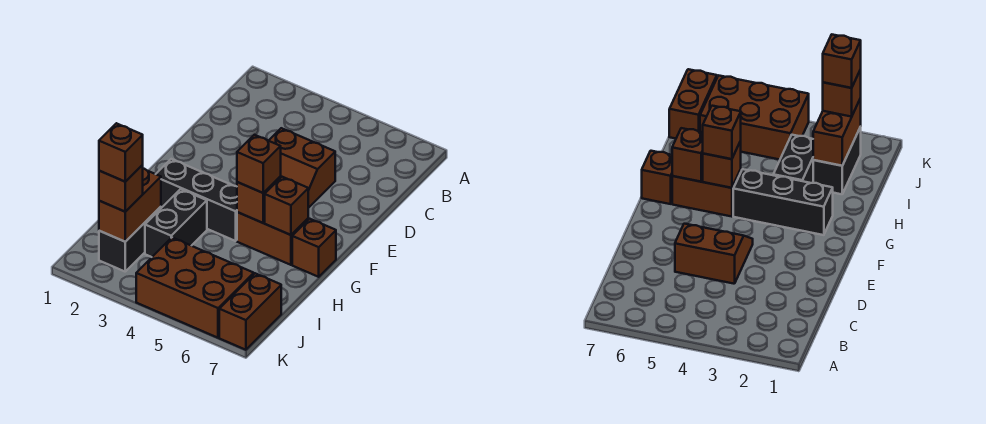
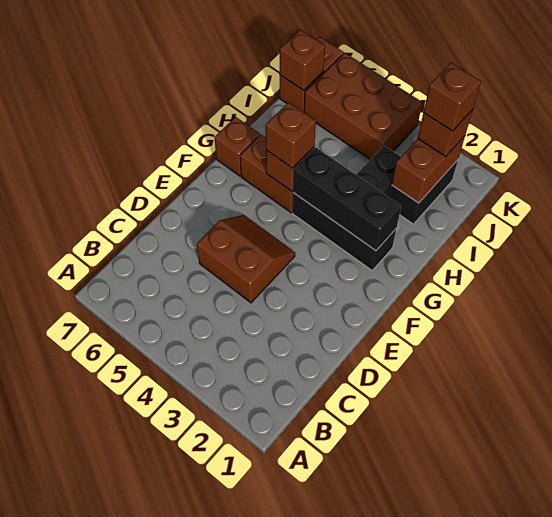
none -> black 1x3 brick [293,148,401,251]
brown 1x1 brick [265,177,308,235] -> brown 1x1 brick moved to [280,30,325,90]

